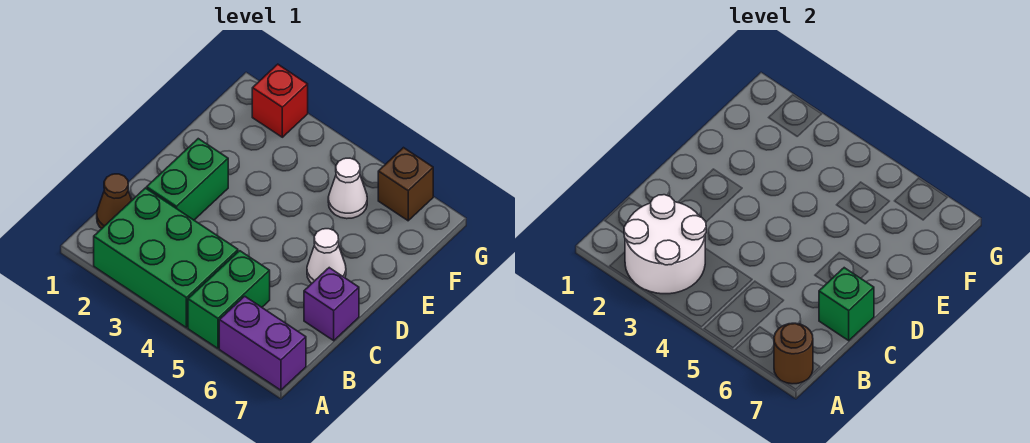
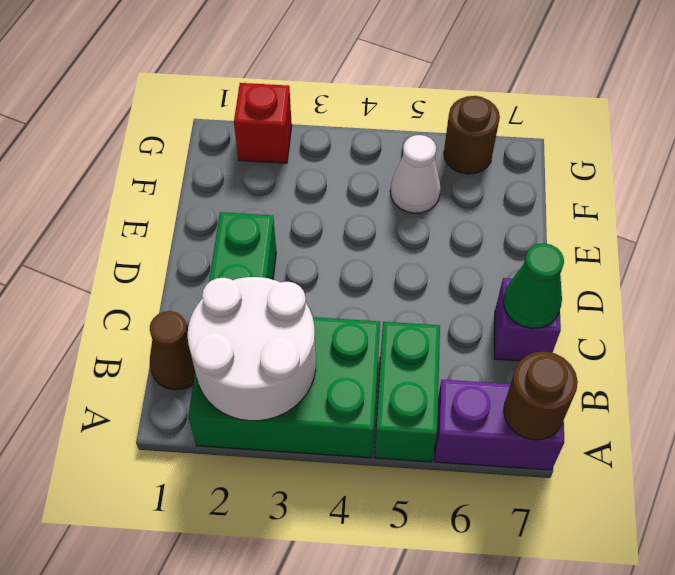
green 1x1 brick [819,268,874,341] -> green 1x1 cone [503,243,564,328]
white 1x1 cone [307,229,346,283] -> none
brown 1x1 brick [378,148,433,221] -> brown 1x1 round brick [444,96,500,174]

